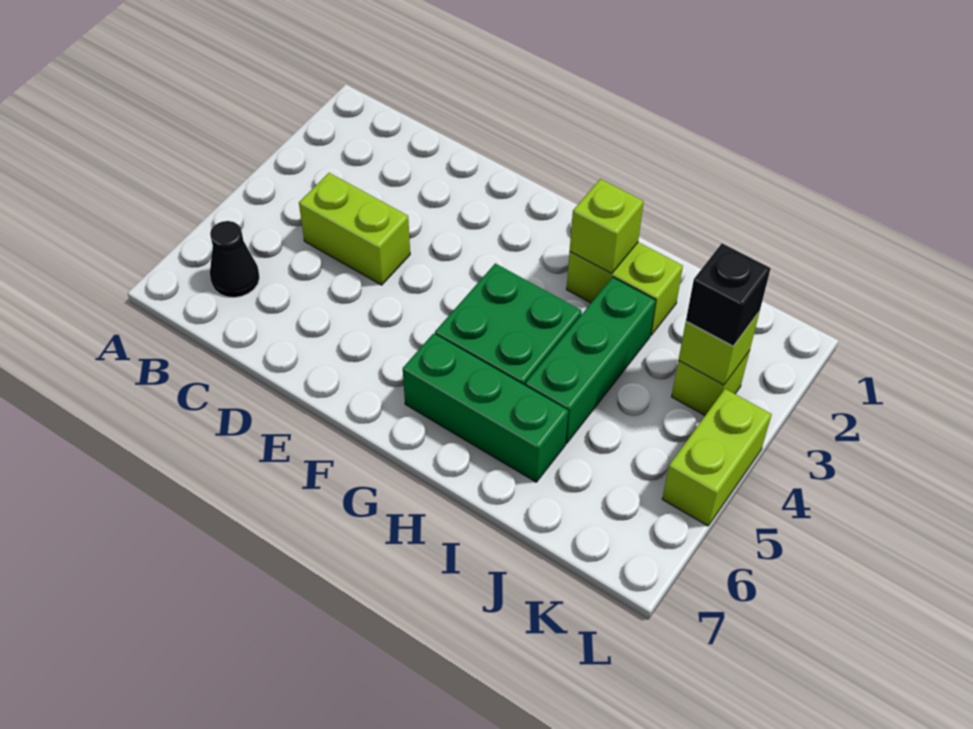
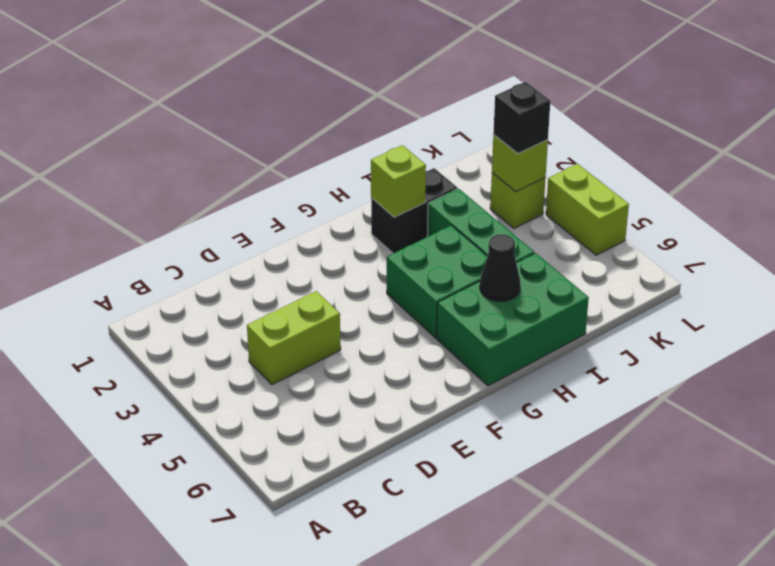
black 1x1 cone [210,221,259,297] -> black 1x1 cone moved to [480,234,520,301]
green 1x3 brick [403,333,568,482] -> green 2x3 brick [437,253,589,386]
lime 1x2 brick [566,242,683,335] -> black 1x2 brick [371,168,457,253]

